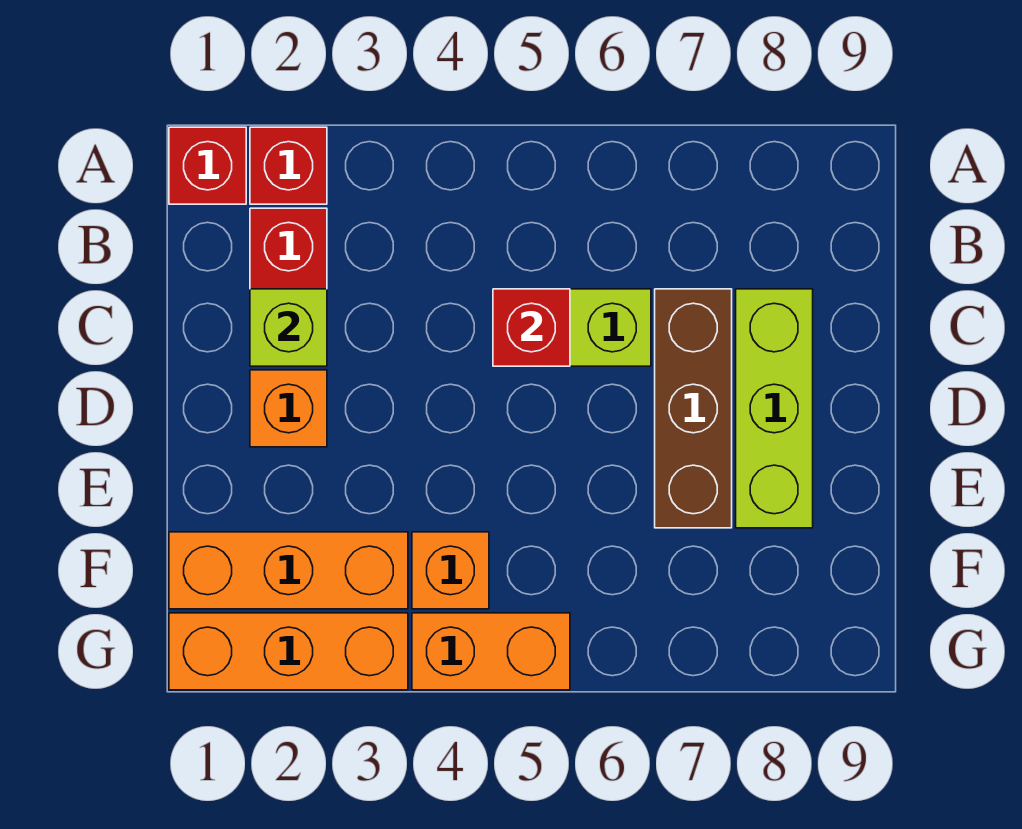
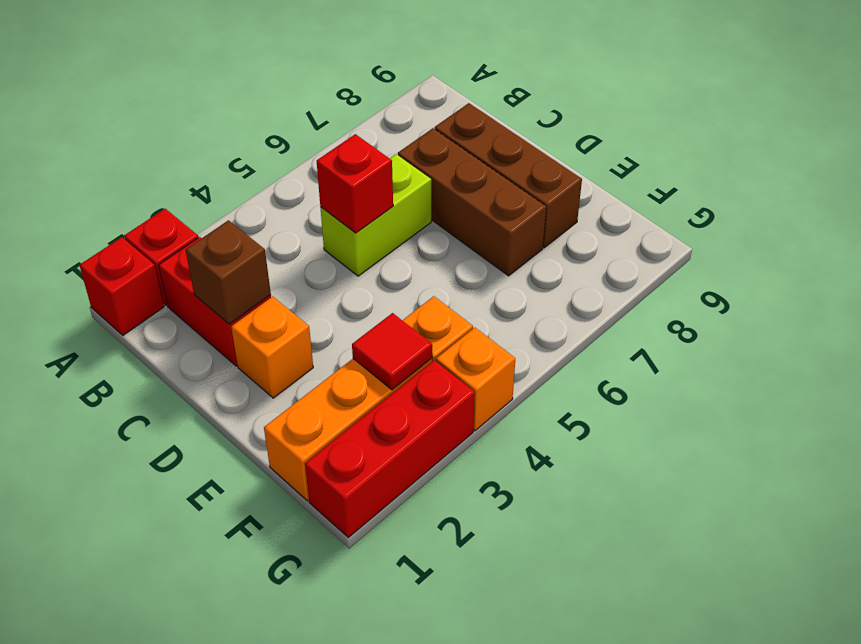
lime 1x1 brick [250,289,327,366] -> brown 1x1 brick [186,220,271,324]
lime 1x3 brick [736,289,813,528] -> brown 1x3 brick [435,103,582,248]
none -> red 1x1 tile [352,313,432,390]
orange 1x3 brick [169,613,408,690] -> red 1x3 brick [305,360,475,538]
orange 1x2 brick [412,613,570,690] -> orange 1x1 brick [436,328,515,431]

